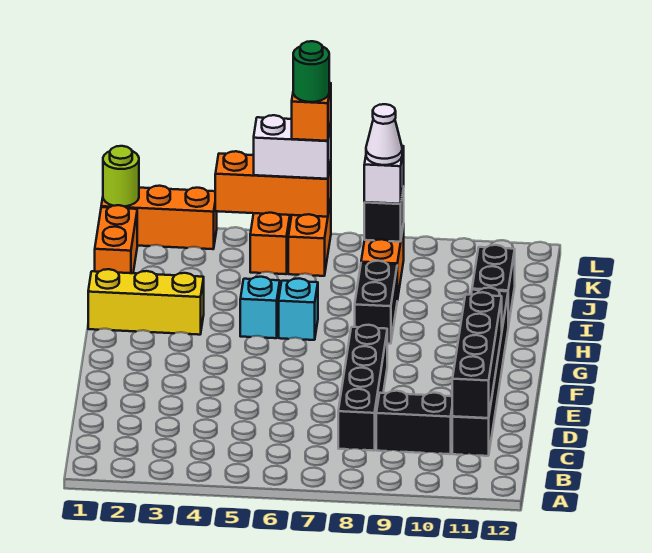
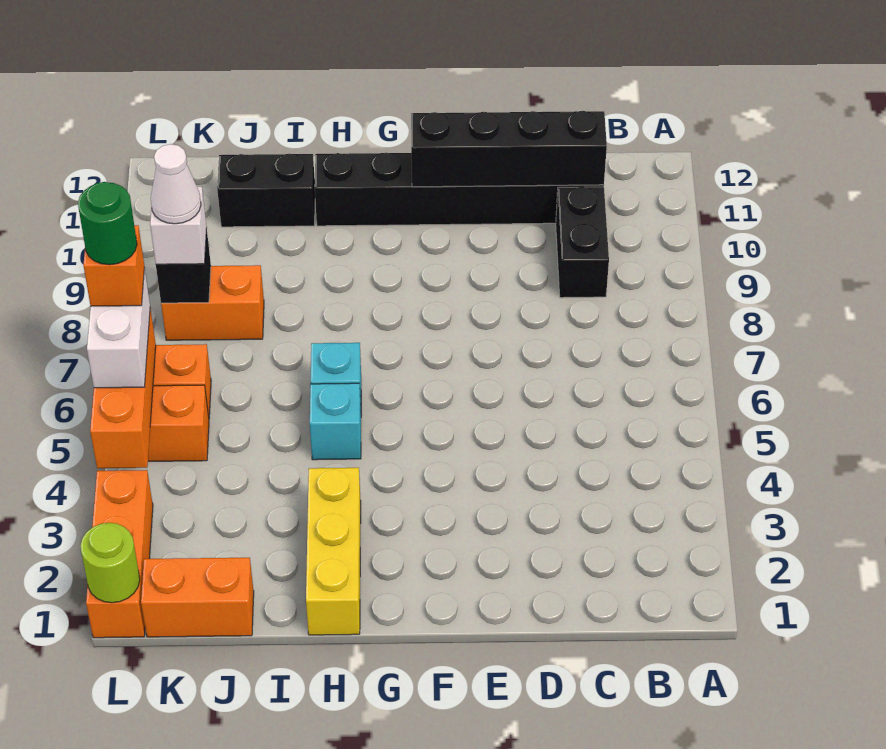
black 1x4 brick [338,325,387,451] -> none
black 1x2 brick [355,261,397,344] -> none

